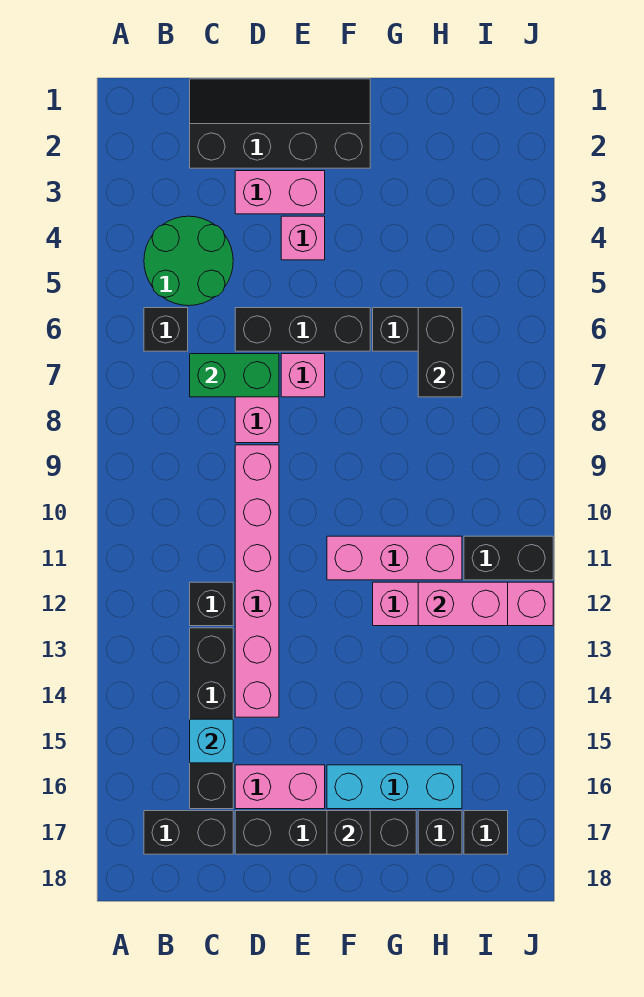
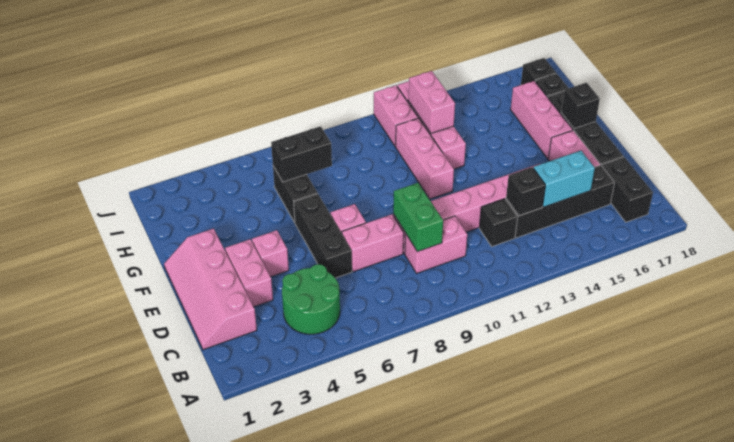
black 1x1 brick [144,308,188,351] -> black 1x1 brick moved to [506,167,545,216]
black 2x4 slope [190,79,370,168] -> pink 2x4 slope [164,229,257,350]
green 1x2 brick [190,354,279,397] -> green 1x2 brick moved to [393,183,443,252]
none -> pink 1x2 brick [405,216,467,273]
cyan 1x1 brick [190,719,233,763] -> cyan 1x2 brick [533,151,595,207]
cyan 1x3 brick [327,765,462,809] -> pink 1x3 brick [511,81,573,159]
black 1x2 brick [464,536,553,580] -> pink 1x2 brick [374,85,418,147]

